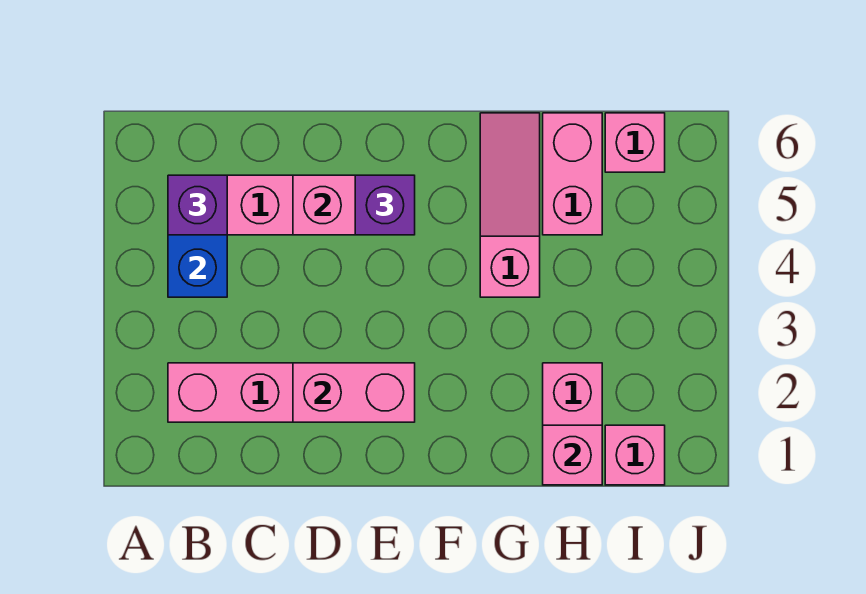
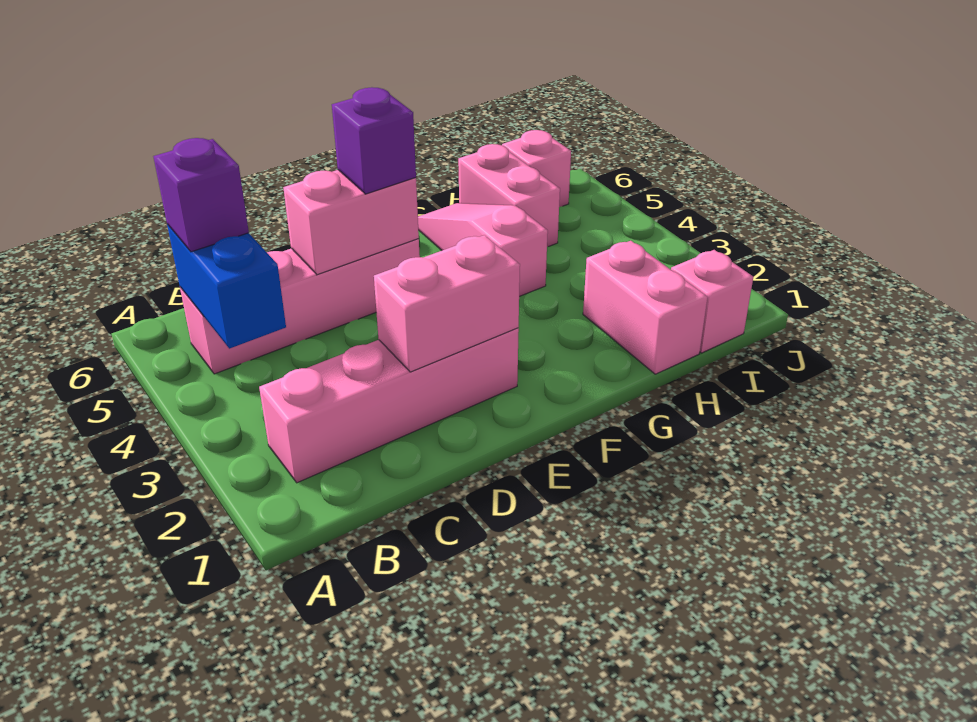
pink 1x1 brick [543,425,602,485] -> none

